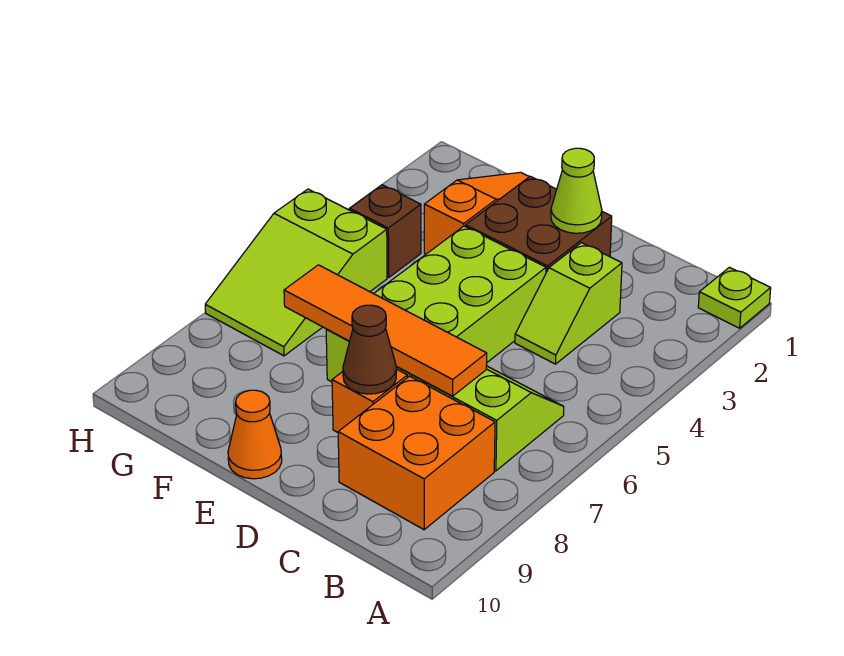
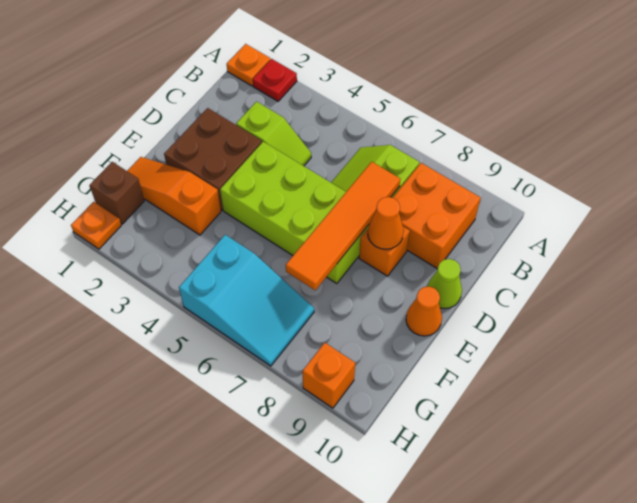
lime 1x1 plate [698,267,771,328] -> orange 1x1 plate [227,44,270,86]
none -> red 1x1 plate [253,59,297,101]
lime 1x1 cone [551,148,602,233] -> lime 1x1 cone moved to [427,259,462,309]
brown 1x1 cone [343,305,396,394] -> orange 1x1 cone [368,197,404,249]
brown 1x1 brick [350,185,421,277] -> brown 1x1 brick moved to [90,162,144,224]
lime 2x3 slope [205,189,387,356] -> cyan 2x3 slope [179,235,314,366]
none -> orange 1x1 plate [71,202,121,249]
none -> orange 1x1 brick [303,343,355,408]

